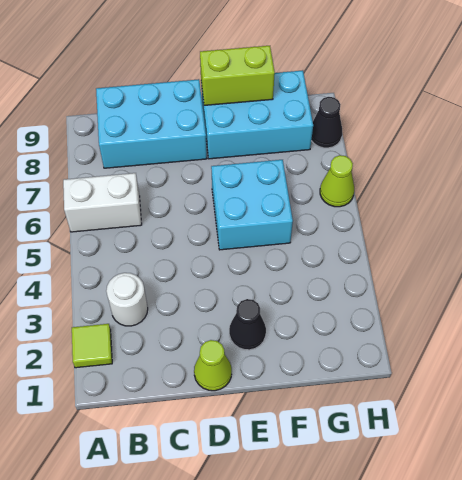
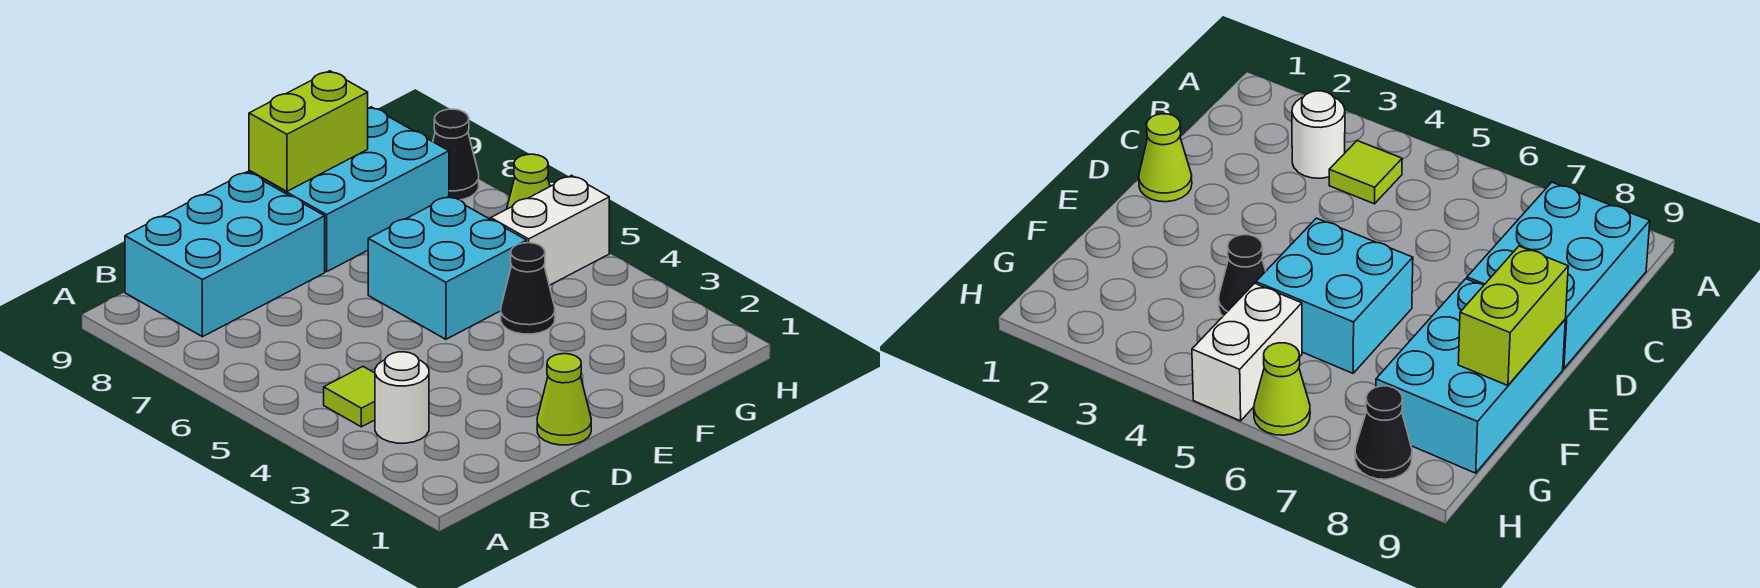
lime 1x1 tile [72,324,112,368] -> lime 1x1 tile moved to [324,367,375,427]
white 1x2 brick [63,173,142,232] -> white 1x2 brick moved to [491,175,609,285]
black 1x1 cone [229,299,266,350] -> black 1x1 cone moved to [501,243,555,334]

